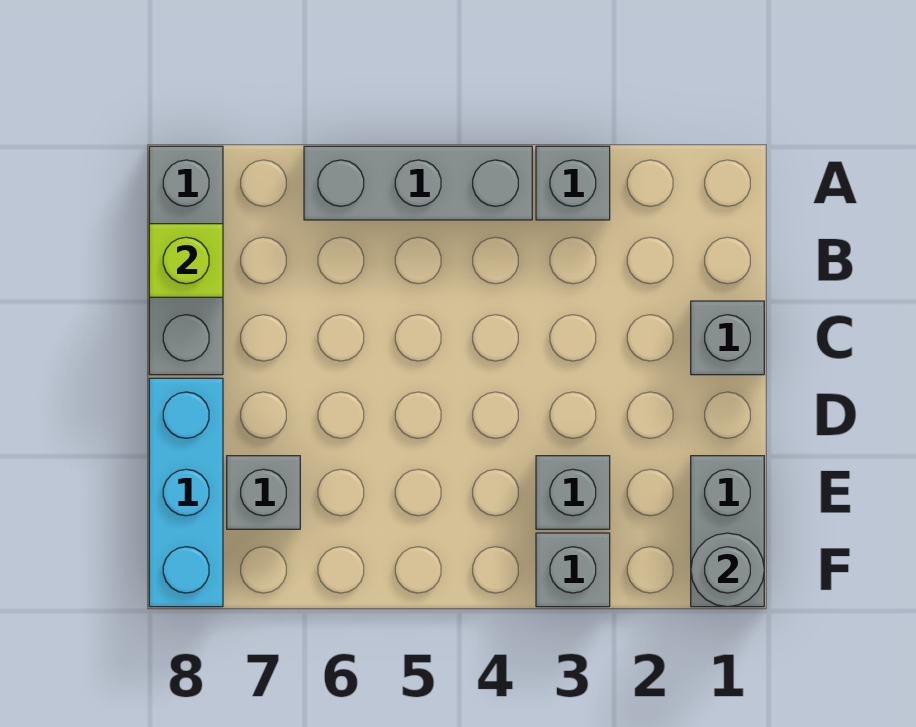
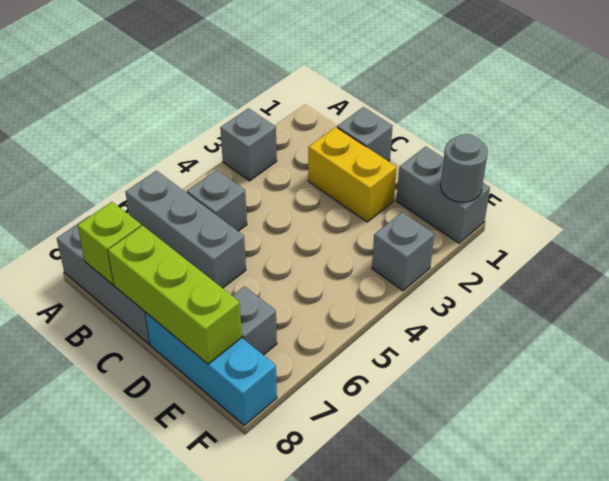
grey 1x3 brick [304,146,532,220] -> grey 1x3 brick turned to [125,171,246,288]
none -> yellow 1x2 brick [308,127,396,222]
none -> lime 1x3 brick [108,226,242,364]
grey 1x1 brick [536,456,610,529] -> grey 1x1 brick moved to [187,170,247,231]

